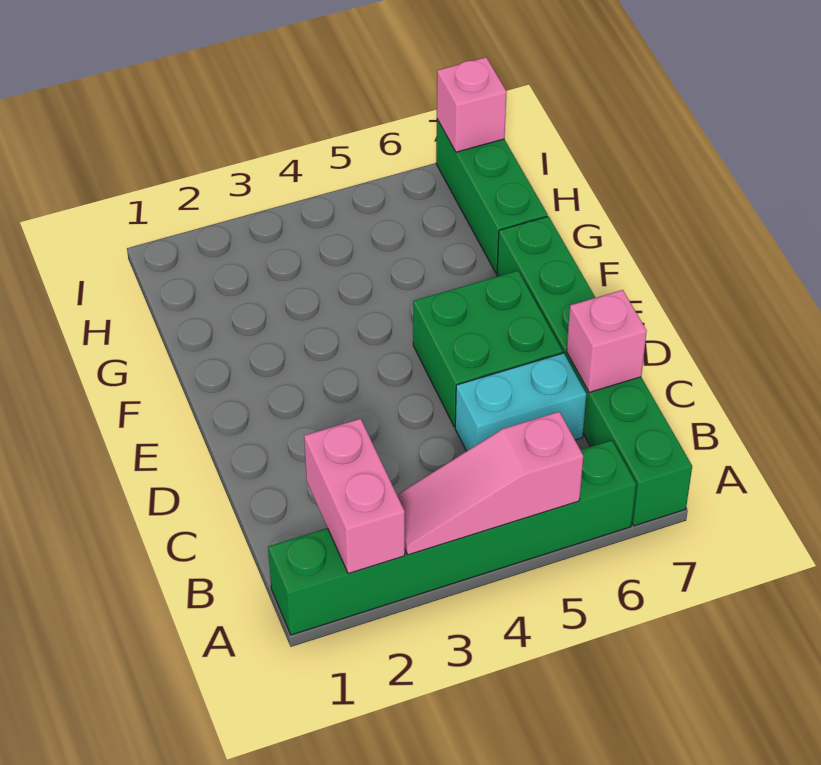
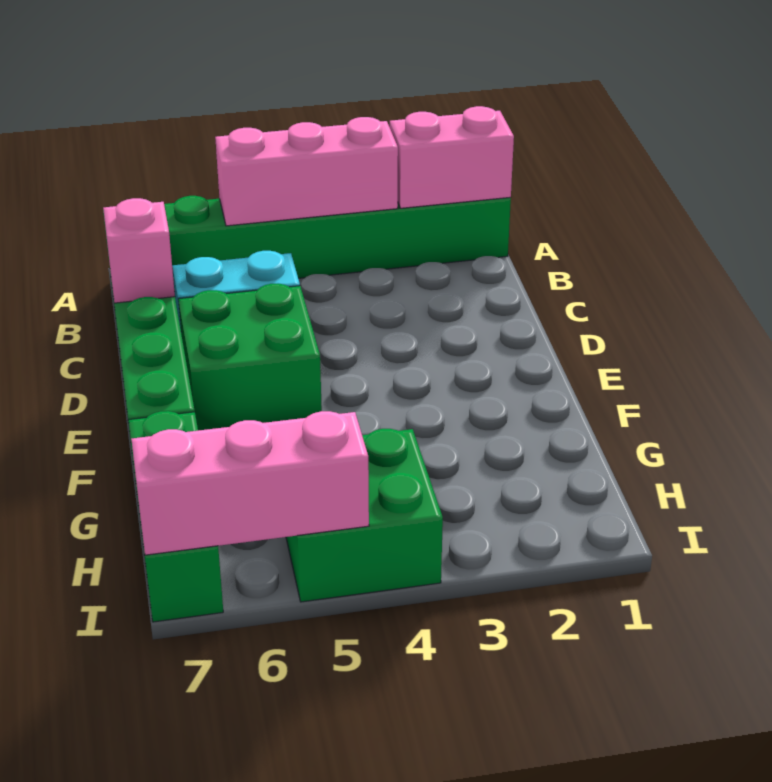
pink 1x2 brick [304,419,405,574] -> pink 1x2 brick turned to [390,106,514,208]
pink 1x3 slope [397,412,583,555] -> pink 1x3 brick [215,117,398,226]
none -> green 2x2 brick [286,429,443,602]
pink 1x1 brick [437,57,507,152] -> pink 1x3 brick [131,411,369,555]

